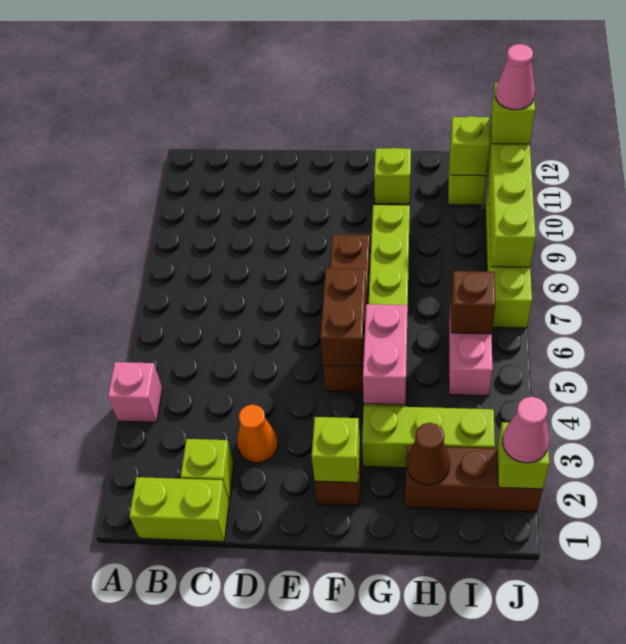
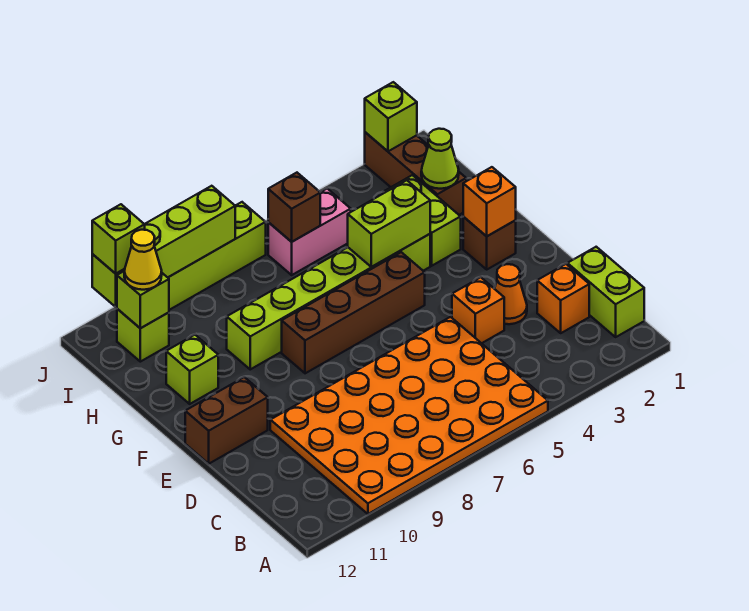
pink 1x1 brick [108,362,162,422] -> none
none -> orange 4x6 plate [270,317,548,514]
lime 1x1 brick [181,439,234,501] -> orange 1x1 brick [537,264,589,333]
none -> orange 1x1 brick [452,277,504,343]
lime 1x1 brick [312,417,360,483] -> orange 1x1 brick [463,167,516,236]
brown 1x2 brick [320,269,367,366] -> brown 1x2 brick moved to [185,377,268,464]
lime 1x3 brick [362,406,495,468] -> lime 1x2 brick [384,175,461,266]
pink 1x2 brick [363,304,408,405] -> lime 1x2 brick [348,180,430,267]
brown 1x1 cone [406,423,450,485] -> lime 1x1 cone [421,129,459,189]
none -> yellow 1x1 cone [124,230,162,290]
pink 1x1 cone [502,397,549,463] -> none
pink 1x1 cone [495,44,535,110] -> none

